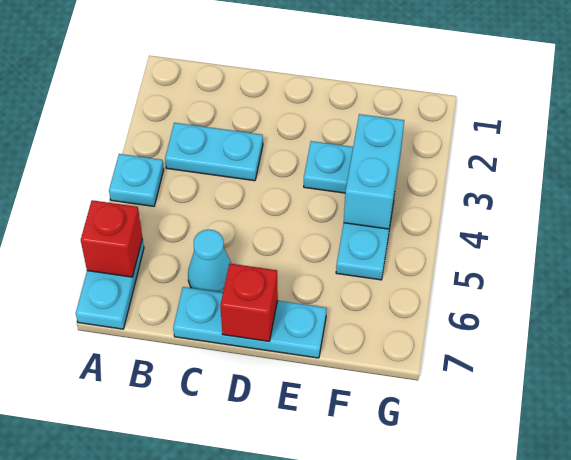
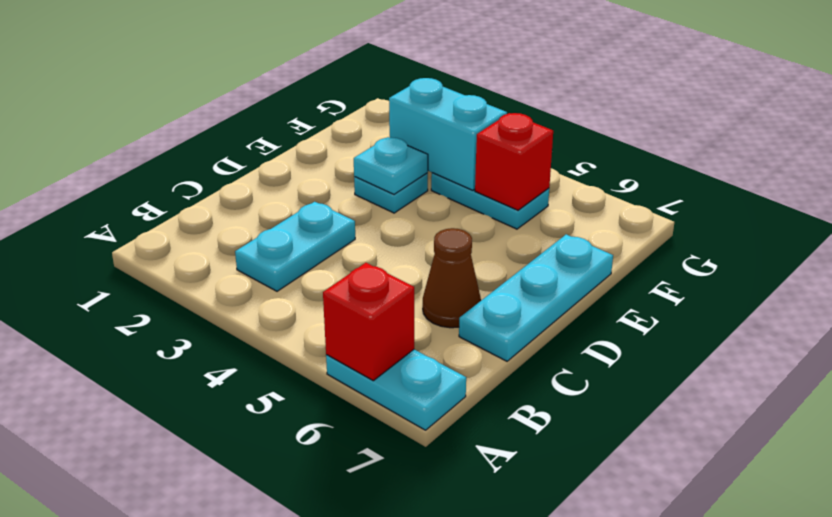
cyan 1x1 plate [109,154,164,206] -> cyan 1x1 plate moved to [354,137,428,194]
cyan 1x1 cone [188,230,232,293] -> brown 1x1 cone [423,228,481,328]
red 1x1 brick [220,264,278,341] -> red 1x1 brick moved to [475,113,553,210]

